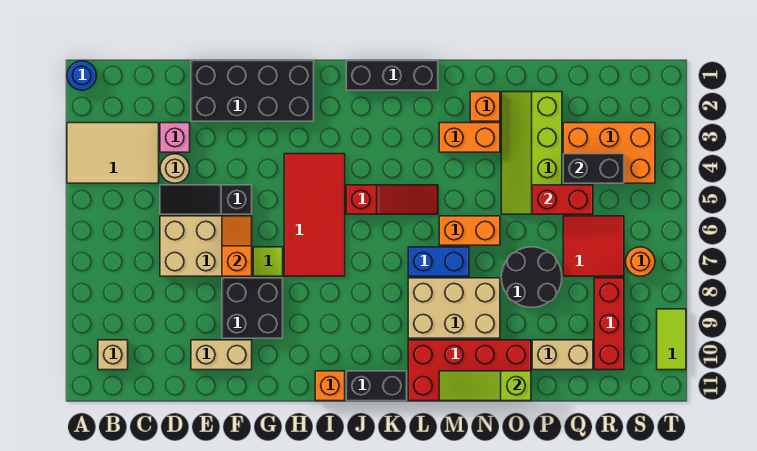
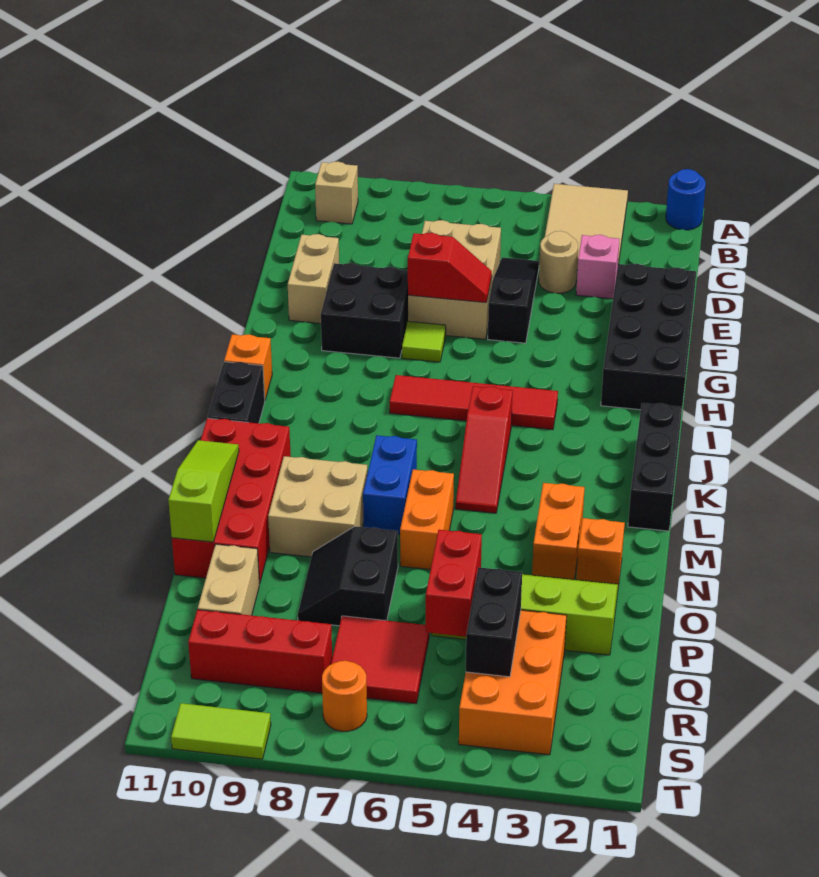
orange 1x2 slope [222,216,252,276] -> red 1x2 slope [408,233,492,303]
red 2x4 tile [284,154,345,276] -> red 1x4 tile [390,375,558,430]
tan 2x3 brick [408,278,500,338] -> tan 2x2 brick [268,456,368,557]
black 2x2 round brick [501,247,562,307] -> black 2x2 slope [298,526,398,626]

